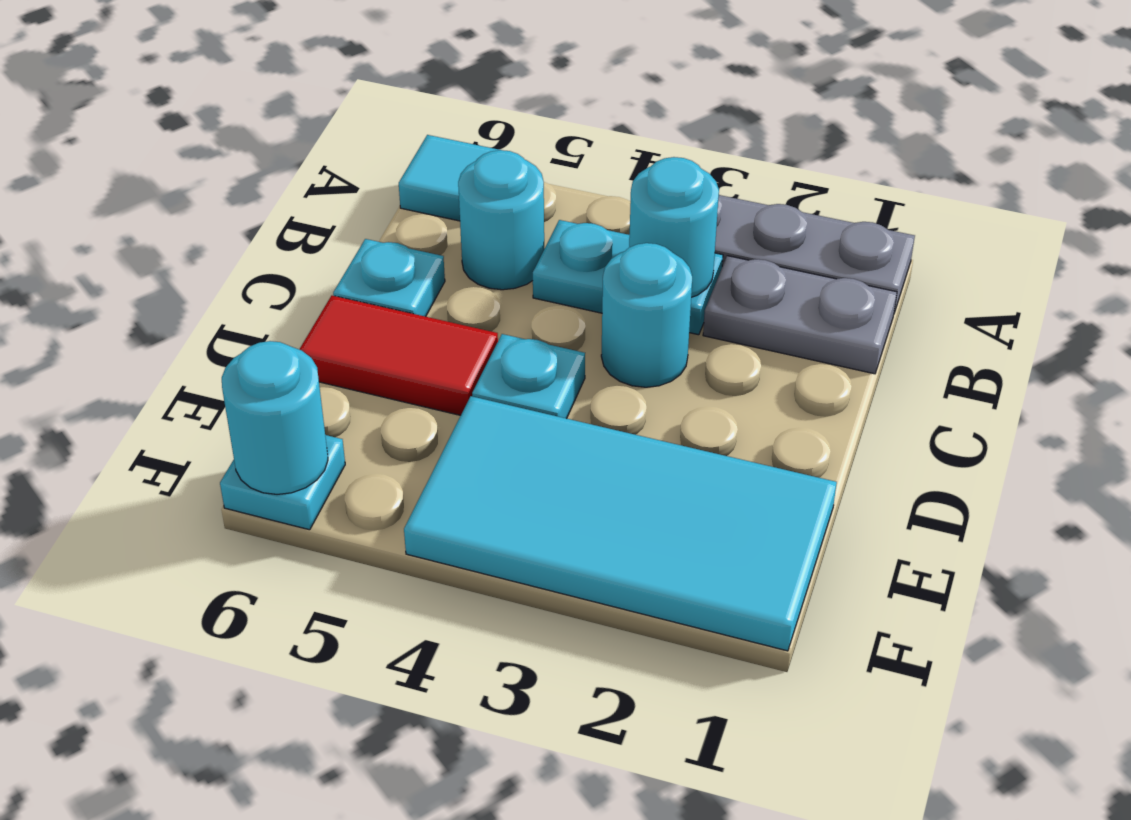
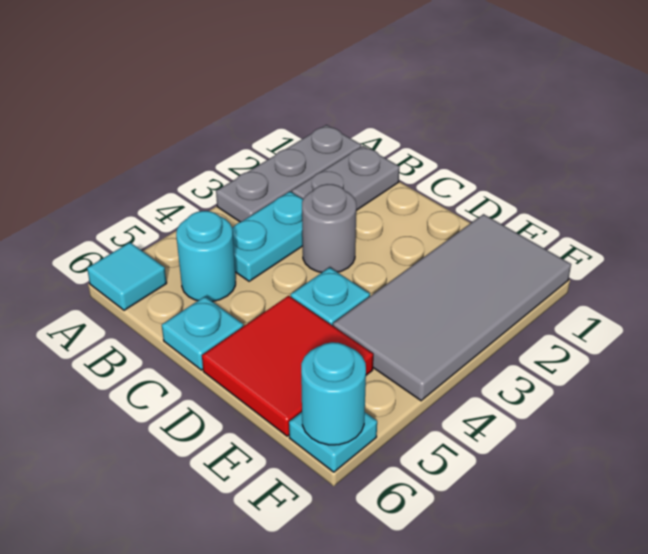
cyan 1x1 round brick [629,157,719,297] -> none
cyan 1x1 round brick [601,243,692,387] -> grey 1x1 round brick [302,184,356,273]
red 1x2 tile [299,296,498,415] -> red 2x2 tile [202,296,373,436]
cyan 2x4 tile [404,396,837,651] -> grey 2x4 tile [333,214,571,401]

